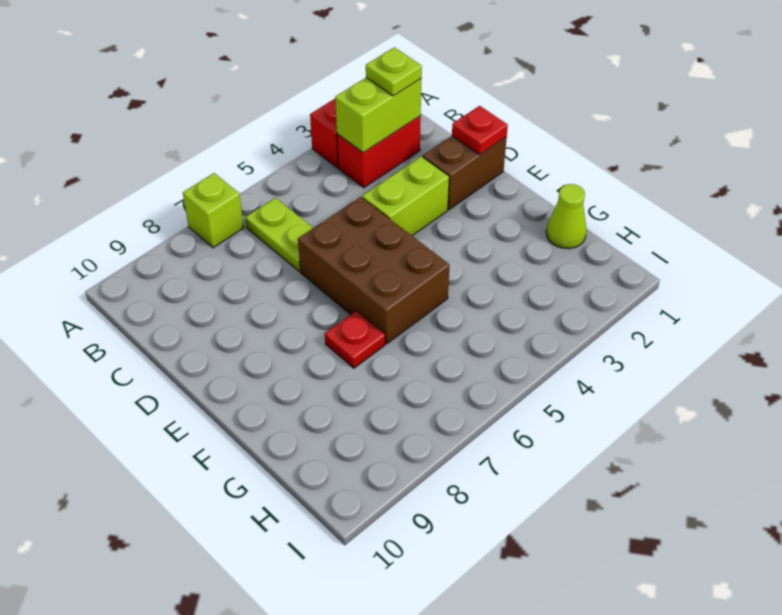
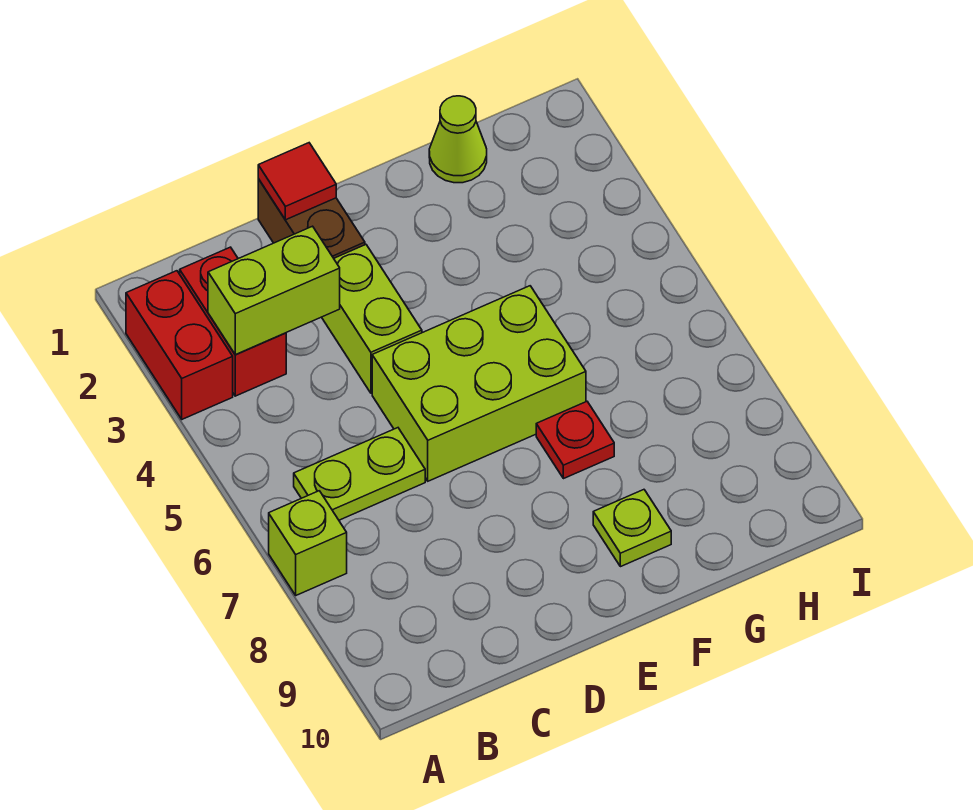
lime 1x2 brick [335,78,421,153] -> lime 1x2 brick turned to [208,226,340,355]
lime 1x1 plate [366,47,422,96] -> lime 1x1 plate moved to [593,490,671,567]
red 1x1 plate [452,106,508,155] -> red 1x1 tile [258,143,336,220]
brown 2x3 brick [298,197,450,344] -> lime 2x3 brick [372,286,586,481]

